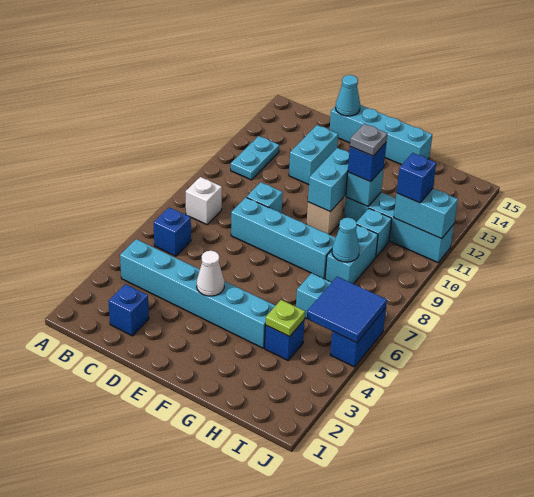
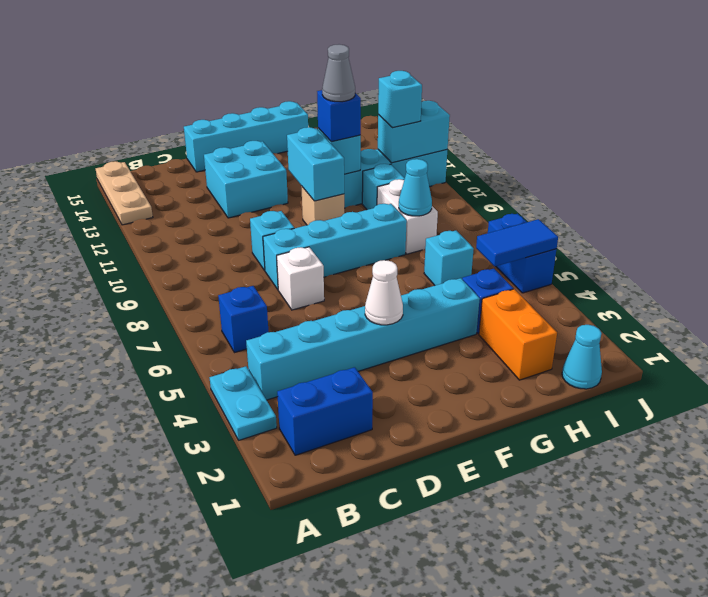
none -> tan 1x3 plate [96,161,153,225]
white 1x1 brick [186,177,222,225] -> white 1x1 brick moved to [277,247,324,310]
cyan 1x2 plate [231,136,279,180] -> cyan 1x2 plate moved to [210,366,277,440]
blue 1x1 brick [108,284,149,336] -> blue 1x2 brick [277,367,373,455]
cyan 1x2 brick [289,125,338,184] -> cyan 2x2 brick [204,141,288,218]
cyan 1x1 cone [336,75,360,116] -> cyan 1x1 cone moved to [562,325,602,389]
grey 1x1 plate [350,124,387,156] -> grey 1x1 cone [322,44,355,102]
none -> orange 1x2 brick [479,289,557,380]
lime 1x1 plate [265,300,305,337] -> none
cyan 1x2 brick [325,225,378,284] -> white 1x2 brick [377,179,438,254]
blue 2x2 tile [307,277,387,343] -> blue 1x2 tile [476,219,558,266]
blue 1x1 brick [397,153,436,203] -> cyan 1x1 brick [378,71,422,128]

